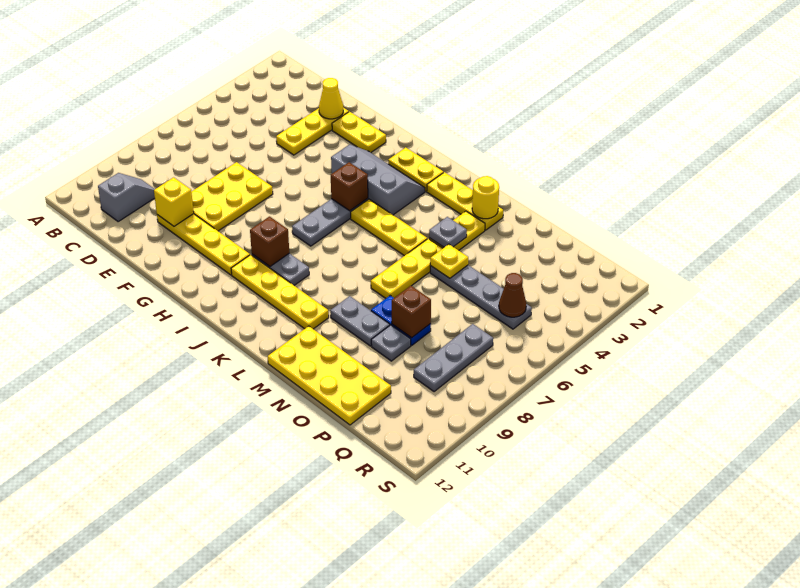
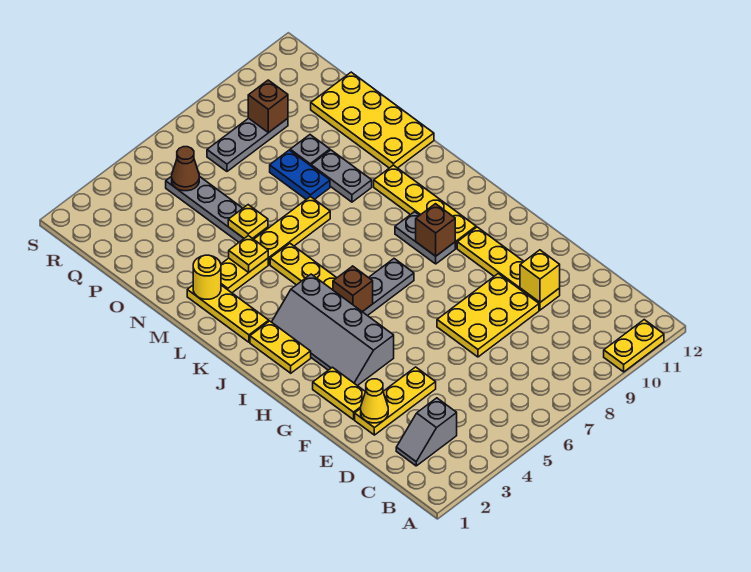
none -> yellow 1x2 plate [604,320,664,372]
grey 1x2 slope [98,173,155,222] -> grey 1x2 slope moved to [396,398,457,466]
grey 2x3 slope [331,144,425,215] -> grey 2x4 slope [272,274,394,386]
grey 1x1 plate [429,217,467,247] -> yellow 1x1 plate [229,236,268,272]
brown 1x1 brick [392,286,431,338] -> brown 1x1 brick moved to [248,80,288,133]

